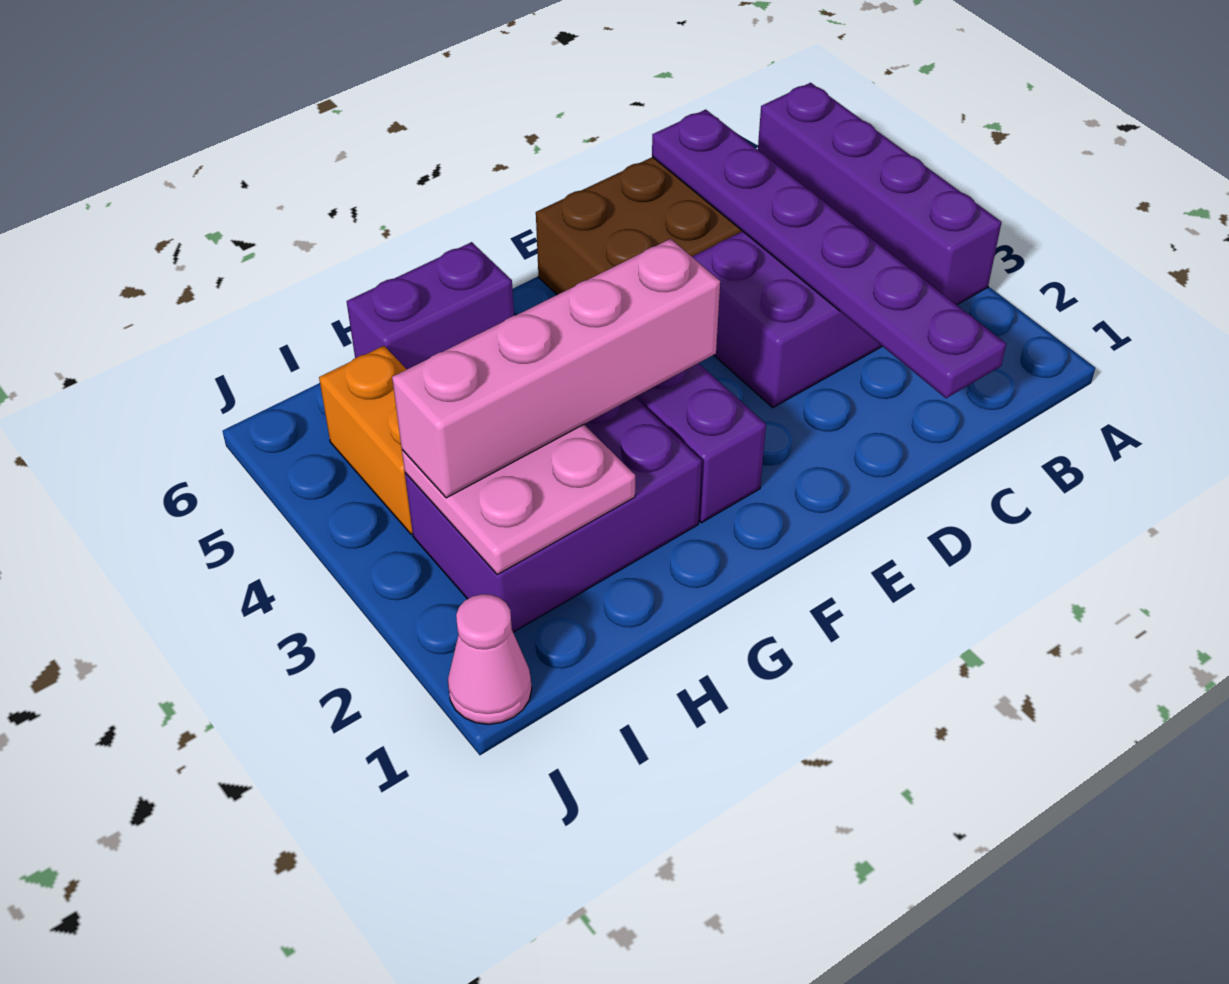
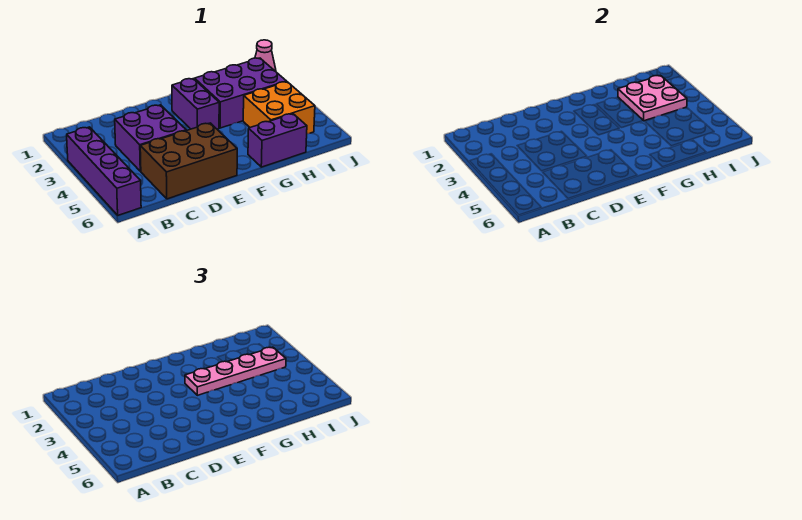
purple 1x6 plate [652,110,1006,398] -> none
pink 1x4 brick [392,239,720,498] -> pink 1x4 plate [185,347,286,395]
orange 1x2 brick [319,346,413,534] -> orange 2x2 brick [243,82,315,134]

